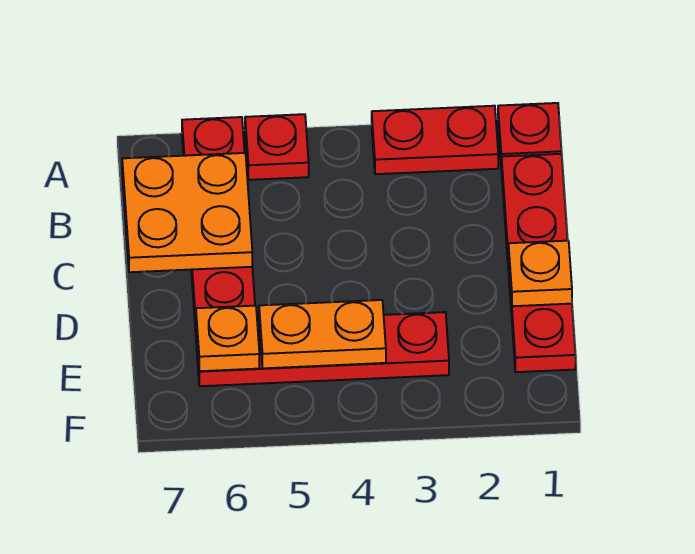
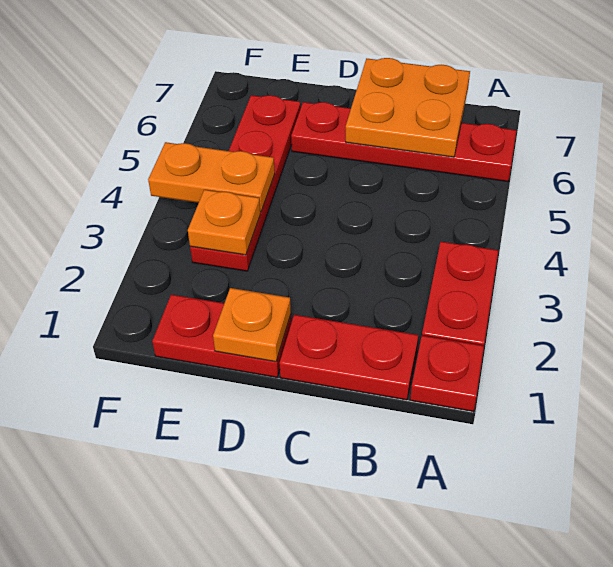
red 1x1 plate [245,114,309,180] -> none
orange 1x2 plate [259,300,386,368] -> orange 1x2 plate turned to [148,142,275,212]
orange 1x1 plate [196,306,259,371] -> orange 1x1 plate moved to [188,190,260,255]

